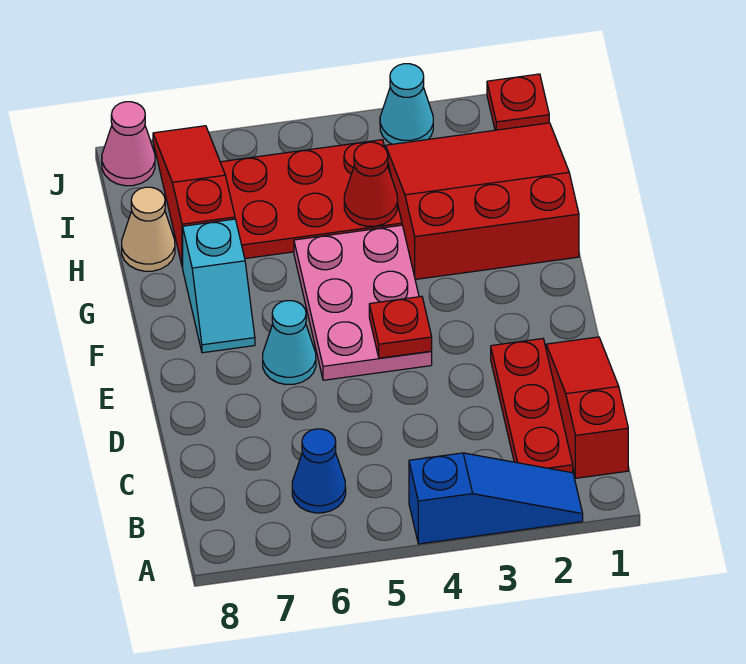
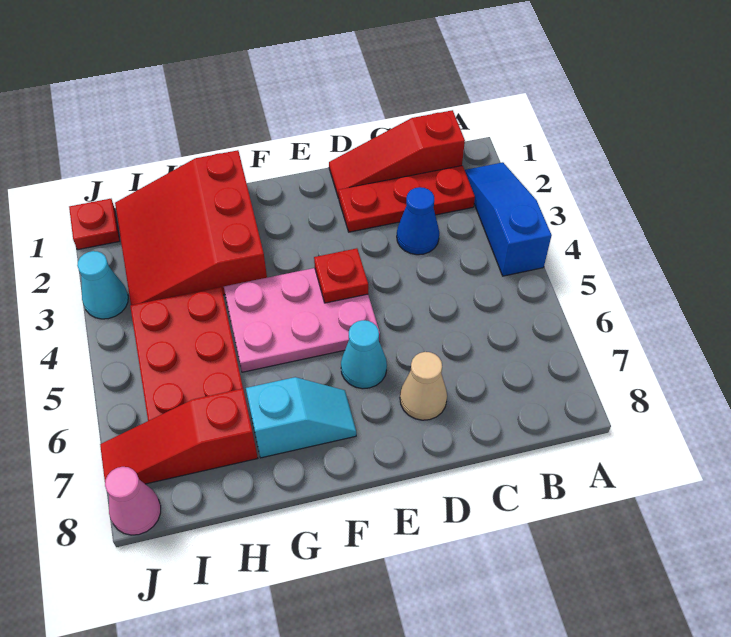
blue 1x1 cone [292,429,346,513] -> blue 1x1 cone moved to [397,187,439,255]
red 1x1 cone [344,142,398,226] -> none
tan 1x1 cone [122,187,175,271] -> tan 1x1 cone moved to [400,352,447,420]

